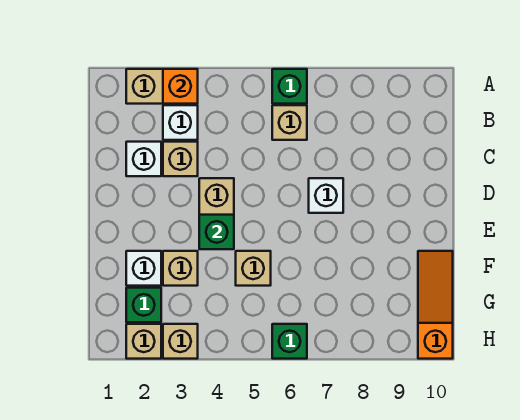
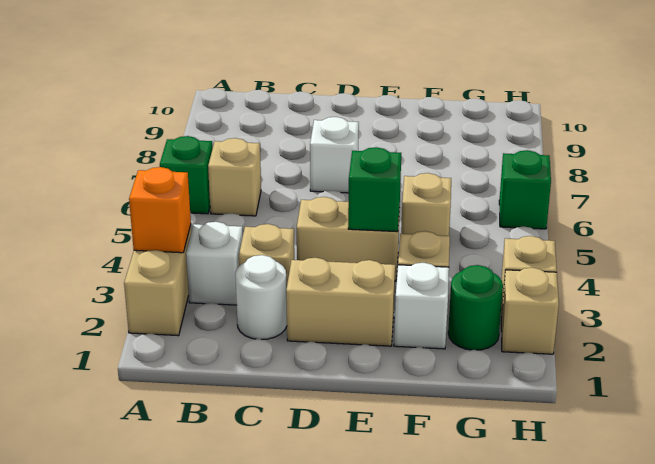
white 1x1 brick [126,142,161,176] -> white 1x1 round brick [235,255,287,340]
none -> tan 1x2 brick [286,258,395,346]
orange 1x3 slope [418,251,453,359] -> none
green 1x1 brick [126,288,161,322] -> green 1x1 round brick [448,265,503,350]

